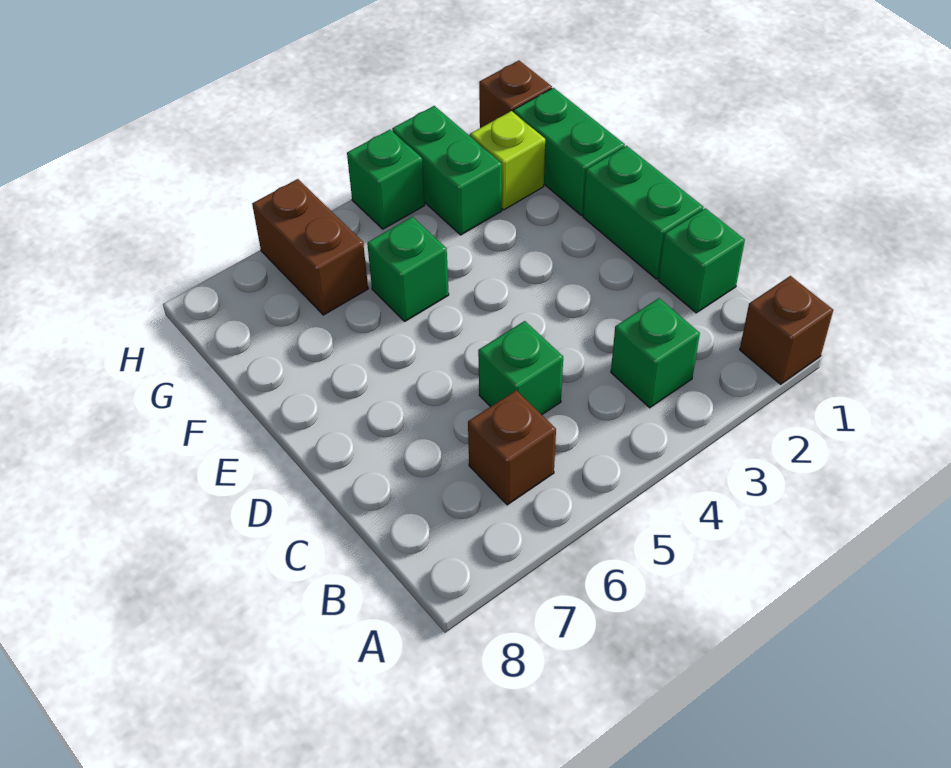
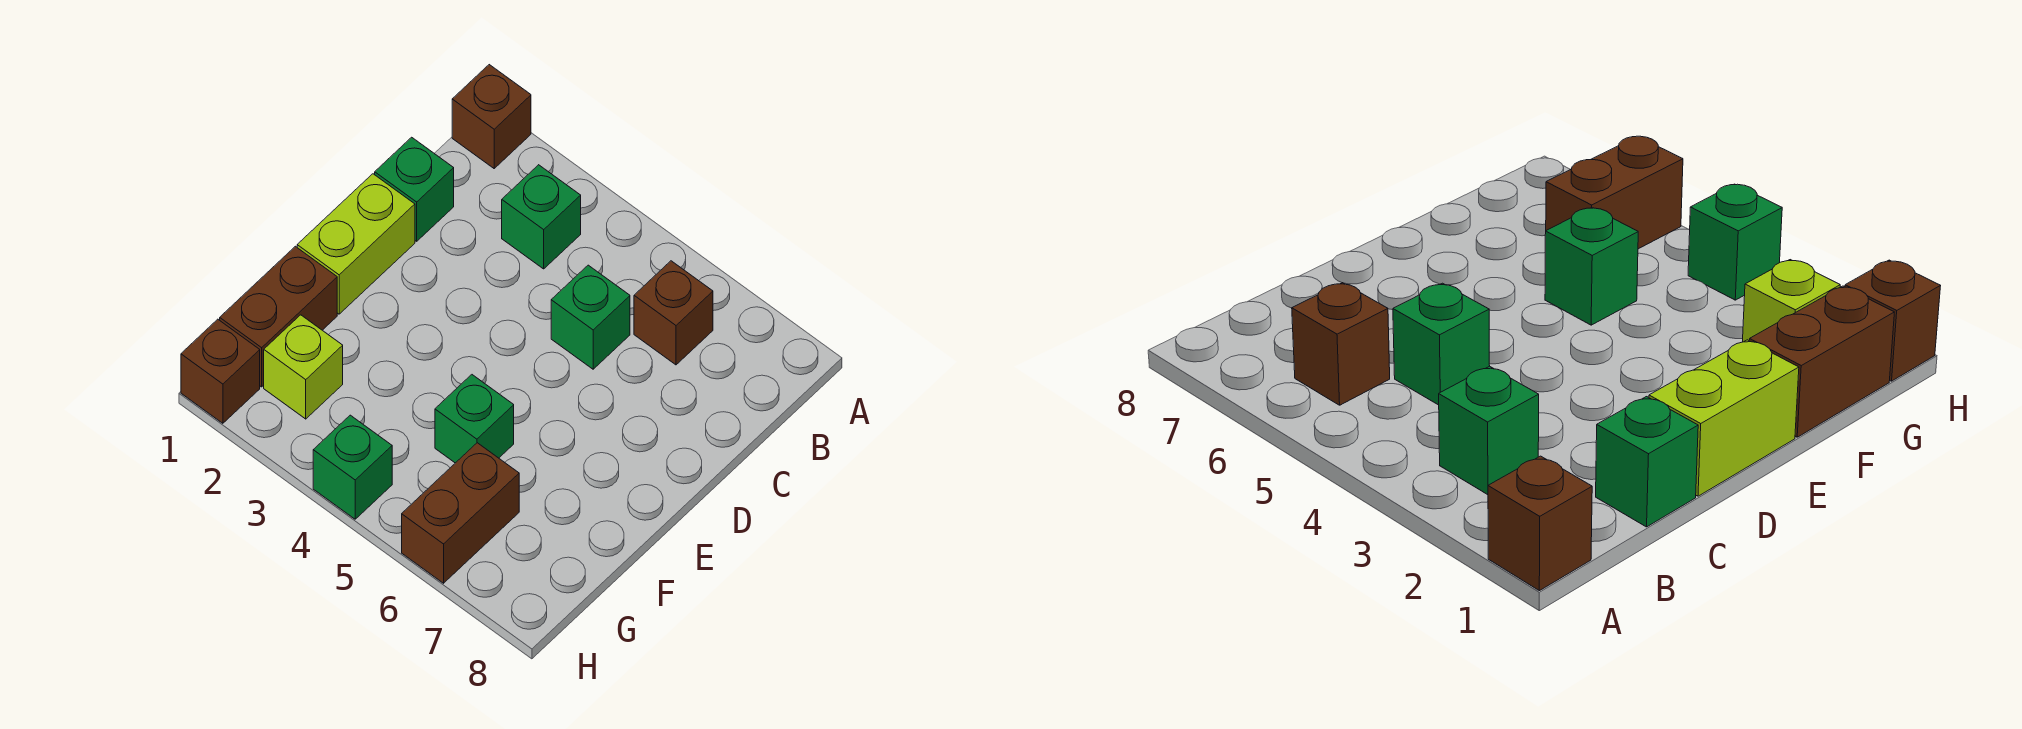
green 1x2 brick [583,146,703,279] -> lime 1x2 brick [297,174,415,314]
green 1x2 brick [514,88,625,215] -> brown 1x2 brick [220,246,337,387]
green 1x2 brick [392,106,502,235] -> none

